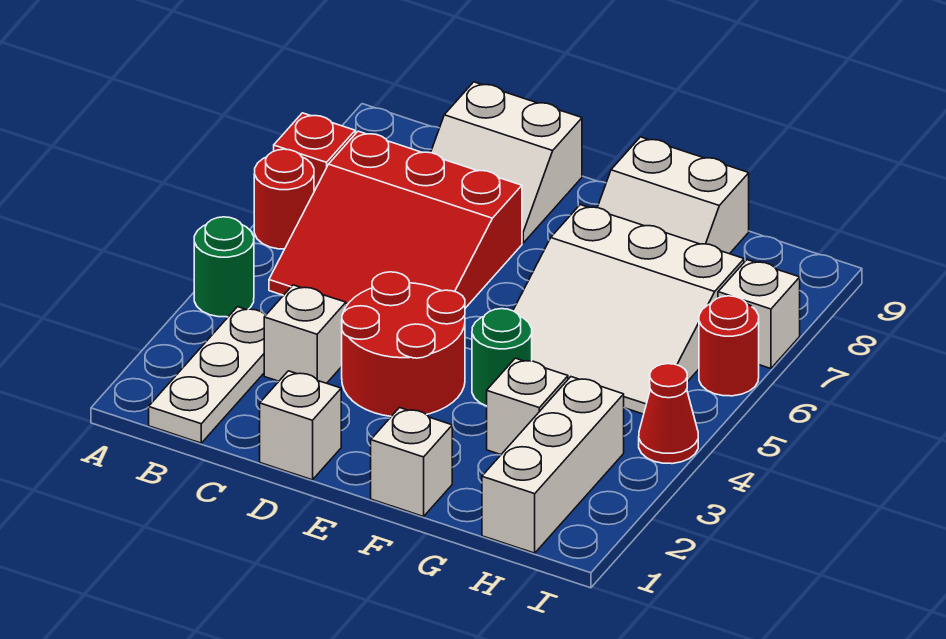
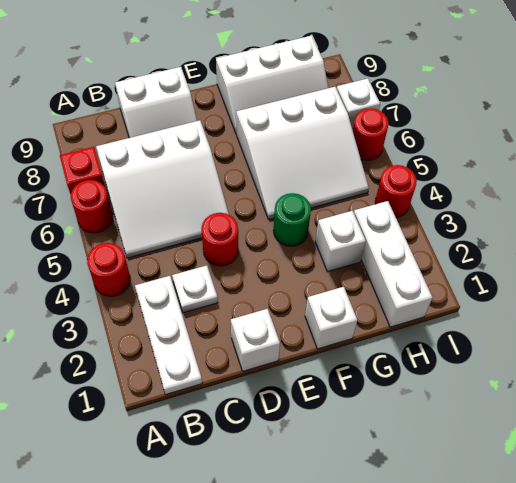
green 1x1 round brick [194,217,254,317] -> red 1x1 round brick [87,243,130,296]
red 3x3 slope [269,131,522,308] -> white 3x3 slope [96,120,229,258]
white 1x1 brick [264,285,346,383] -> white 1x1 plate [172,265,218,313]
red 2x2 round brick [342,272,465,416] -> red 1x1 round brick [201,213,238,266]
white 2x2 slope [597,137,749,254] -> white 2x3 slope [216,36,328,135]
red 1x1 cone [639,364,698,464] -> red 1x1 round brick [375,165,417,217]

